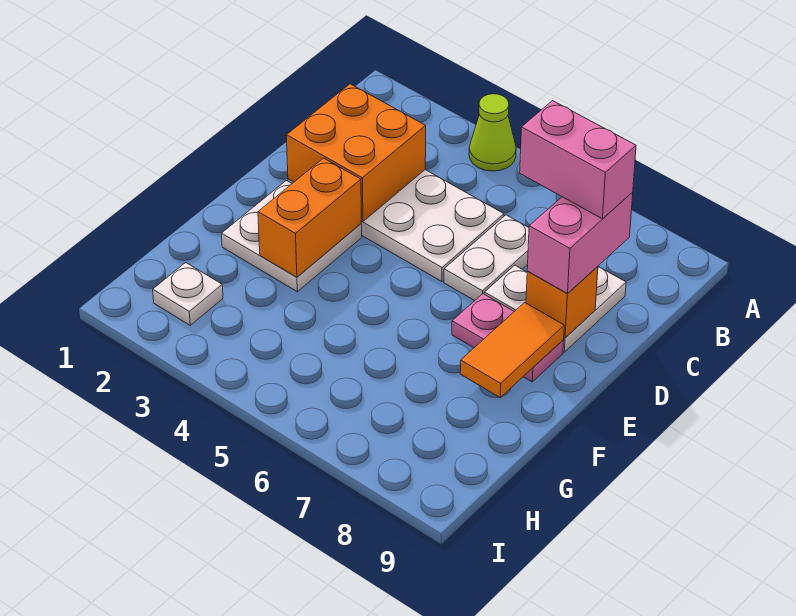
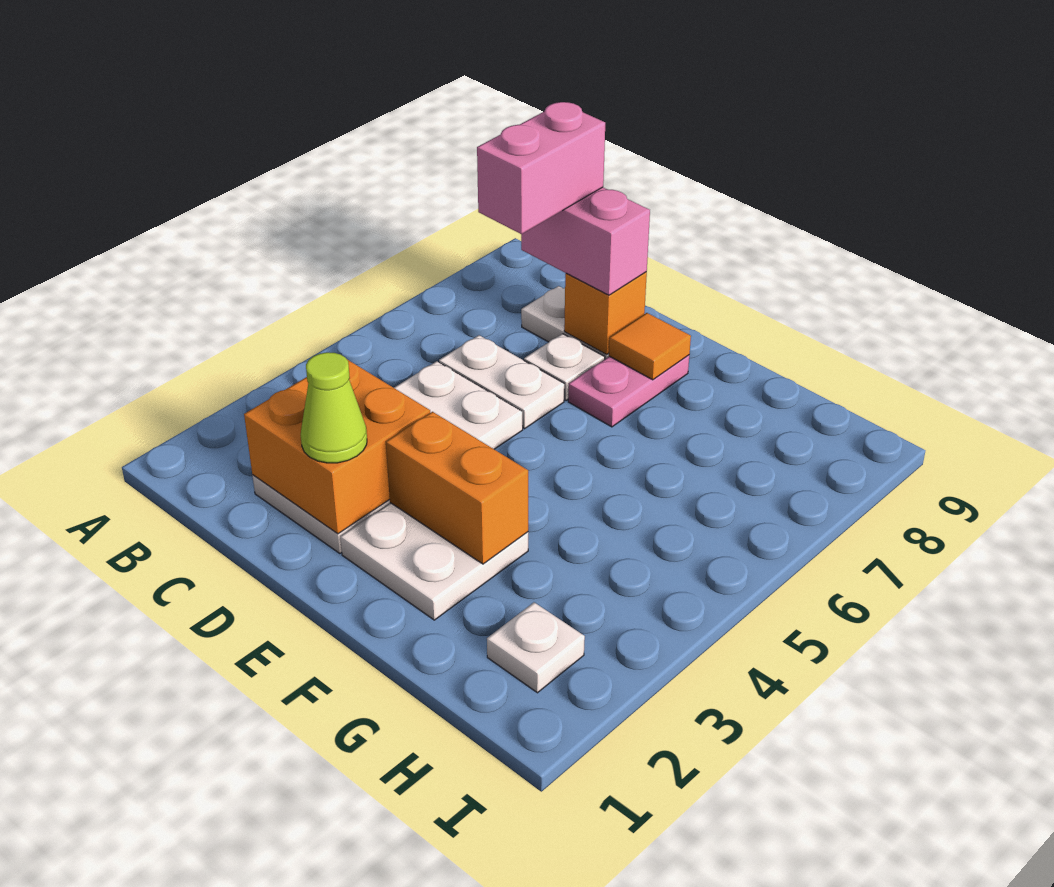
lime 1x1 cone [469,94,516,171] -> lime 1x1 cone moved to [301,352,367,463]
orange 1x2 tile [460,303,564,397] -> orange 1x1 tile [609,313,691,380]

